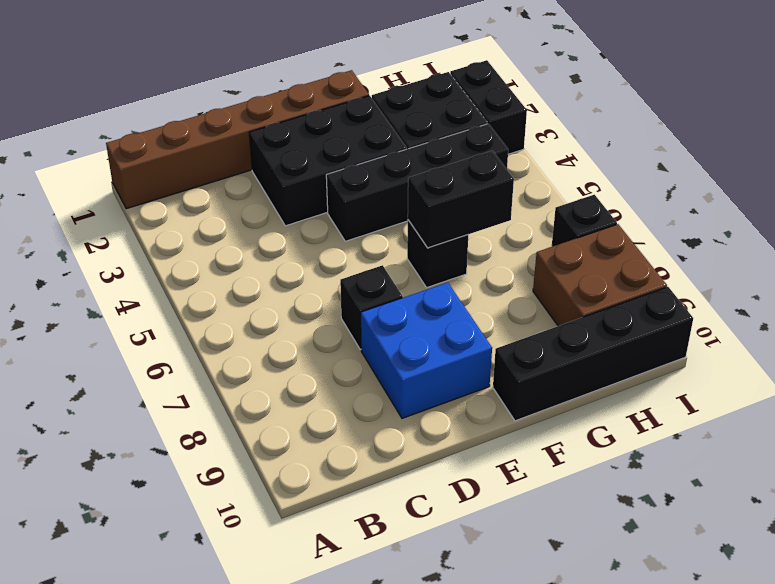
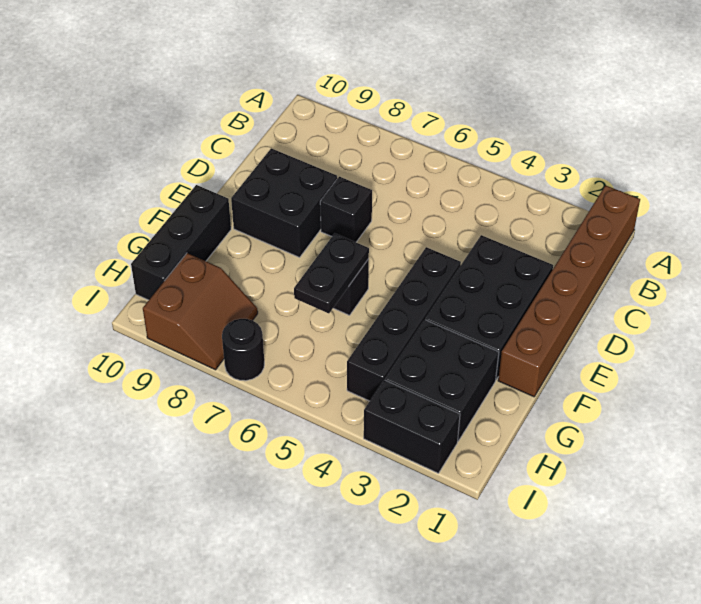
blue 2x2 brick [361,282,492,418] -> black 2x2 brick [231,148,337,257]
black 1x2 brick [408,151,514,248] -> black 1x2 plate [294,233,369,313]
black 1x4 brick [493,287,693,421] -> black 1x3 brick [131,185,231,300]
brown 2x2 brick [533,224,667,326] -> brown 2x2 slope [143,253,258,370]
black 1x1 brick [552,195,617,247] -> black 1x1 round brick [222,319,264,381]

